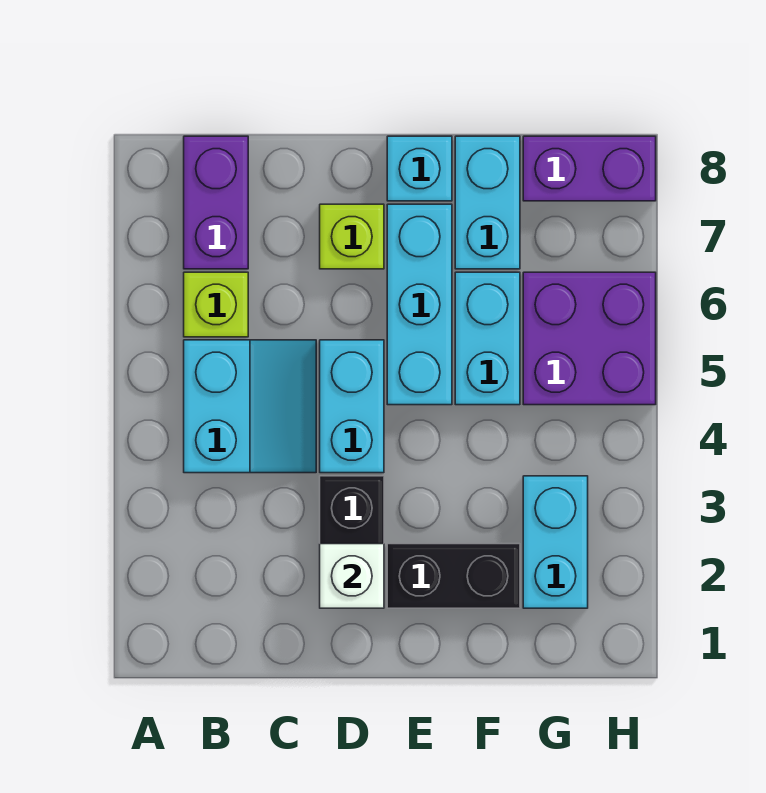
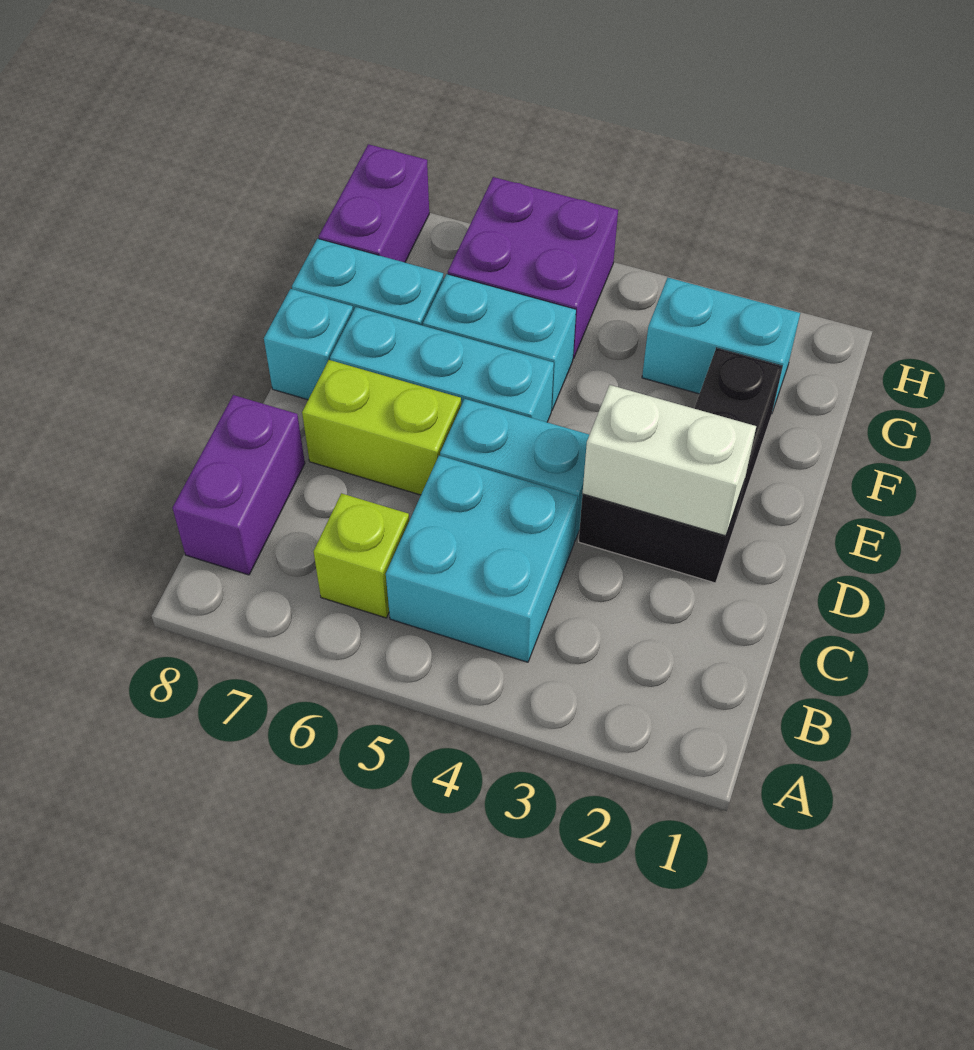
cyan 2x2 slope [184,340,316,473] -> cyan 2x2 brick [386,456,578,662]
purple 1x2 brick [184,136,248,269] -> purple 1x2 brick turned to [172,395,305,575]
white 1x1 brick [320,544,384,608] -> white 1x2 brick [583,385,756,536]
lime 1x1 brick [320,204,384,269] -> lime 1x2 brick [302,360,461,495]

